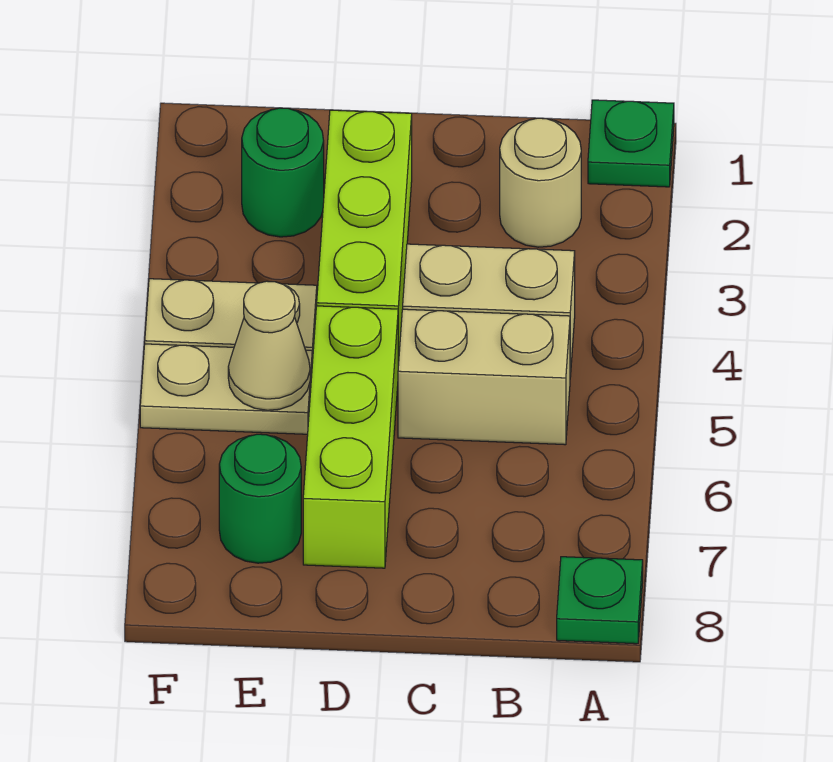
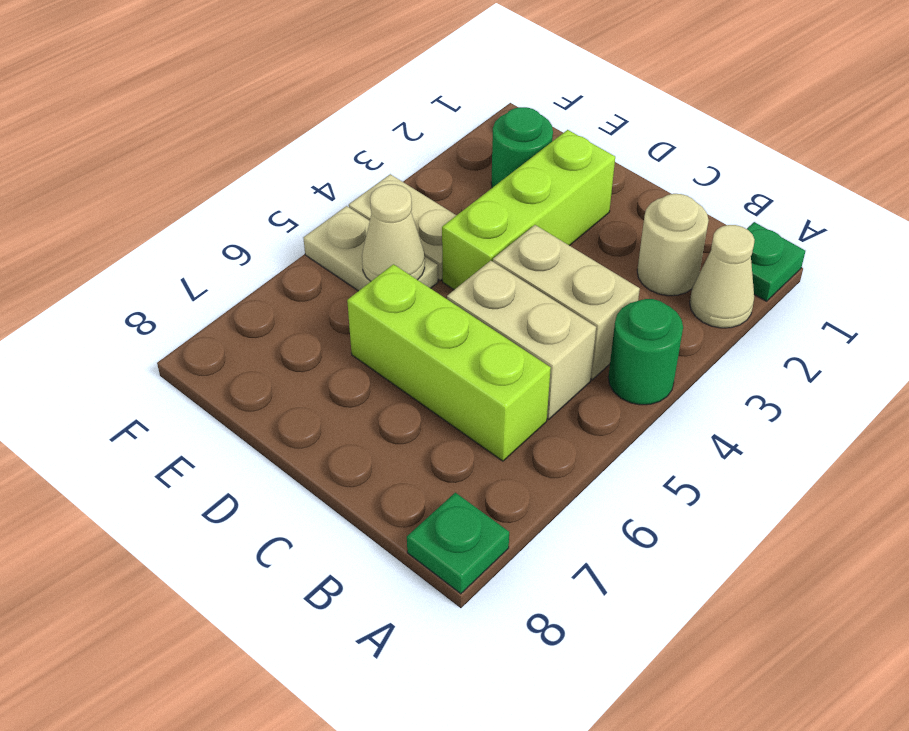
none -> tan 1x1 cone [690,225,755,328]
lime 1x3 brick [303,306,398,568] -> lime 1x3 brick turned to [347,264,551,461]
green 1x1 round brick [219,434,301,563] -> green 1x1 round brick moved to [608,299,683,405]

